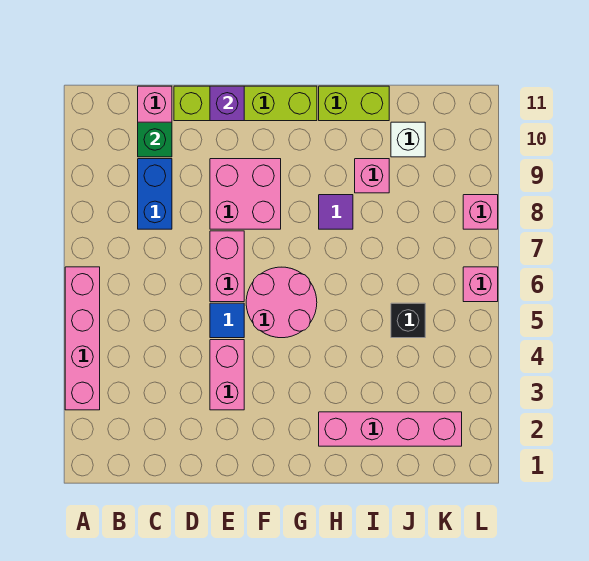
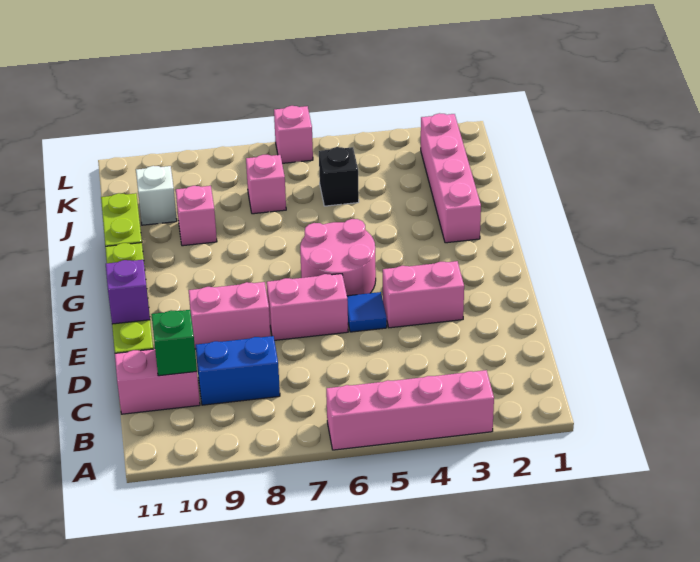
pink 2x2 brick [210,159,281,229] -> pink 1x2 brick [189,282,271,349]
purple 1x1 tile [319,195,353,229] -> none
pink 1x1 brick [463,195,498,229] -> pink 1x1 brick moved to [246,155,286,214]

